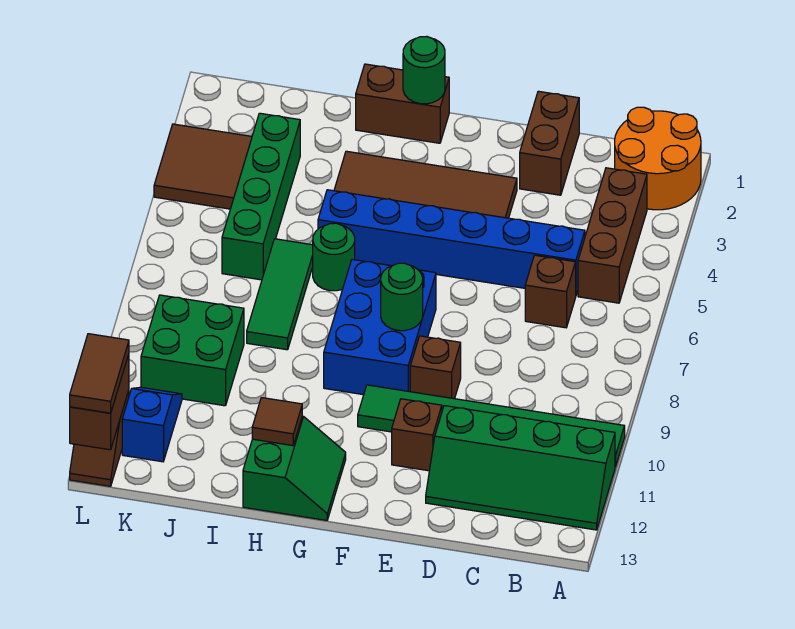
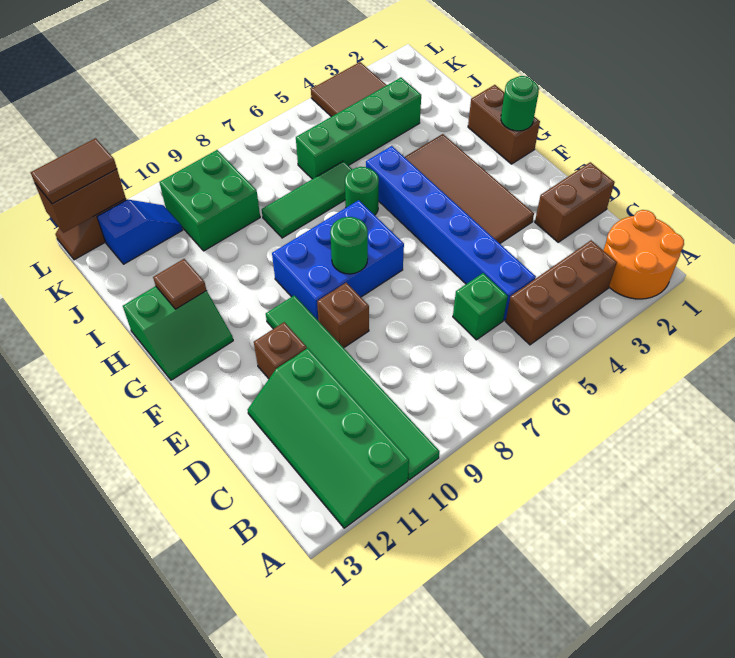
brown 1x1 brick [525,255,576,328] -> green 1x1 brick [453,273,508,340]

